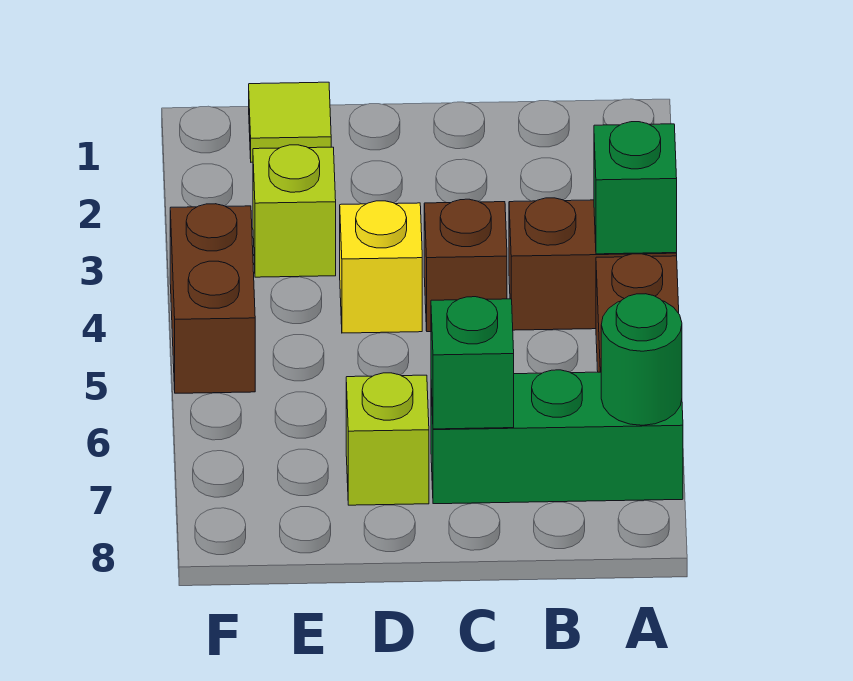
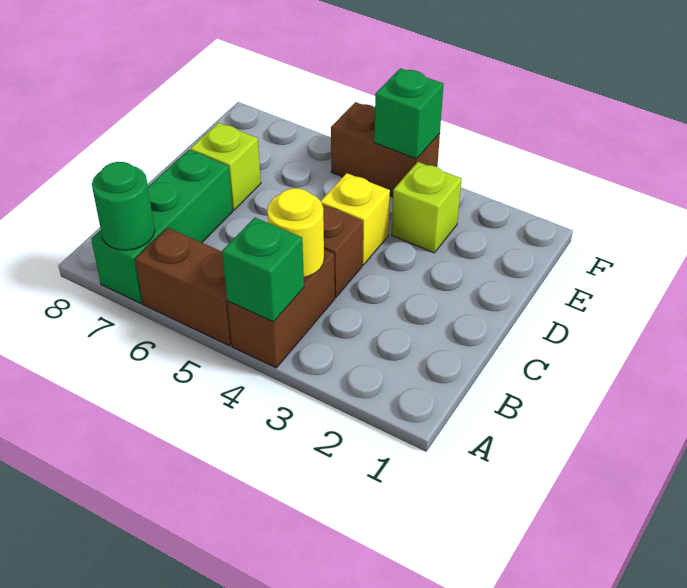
none -> yellow 1x1 round brick [267,188,324,277]
green 1x1 brick [431,297,514,429] -> green 1x1 brick moved to [374,68,444,159]
lime 1x1 tile [249,82,331,162] -> none

